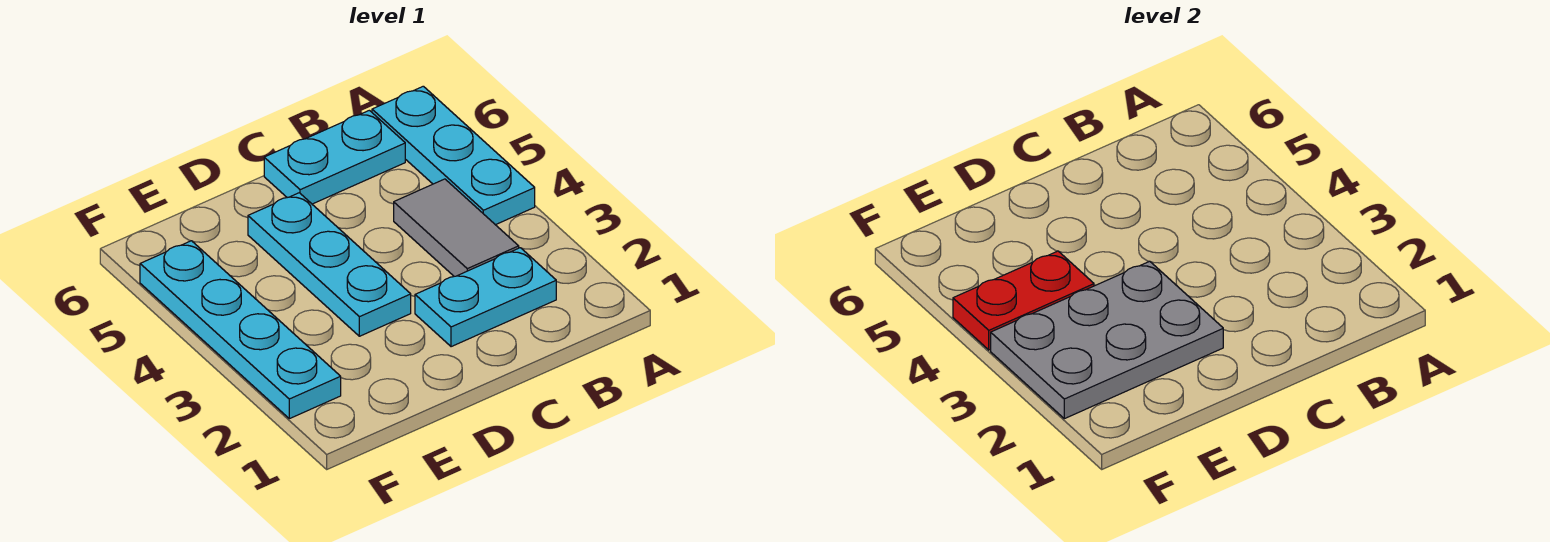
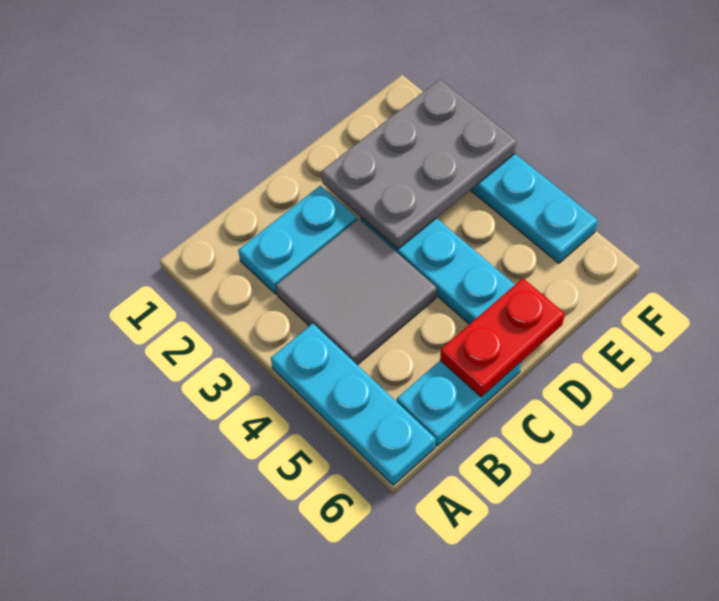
grey 1x2 tile [394,179,519,276] -> grey 2x2 tile [276,219,436,365]
red 1x2 plate [953,251,1094,350] -> red 1x2 plate moved to [440,278,565,397]

